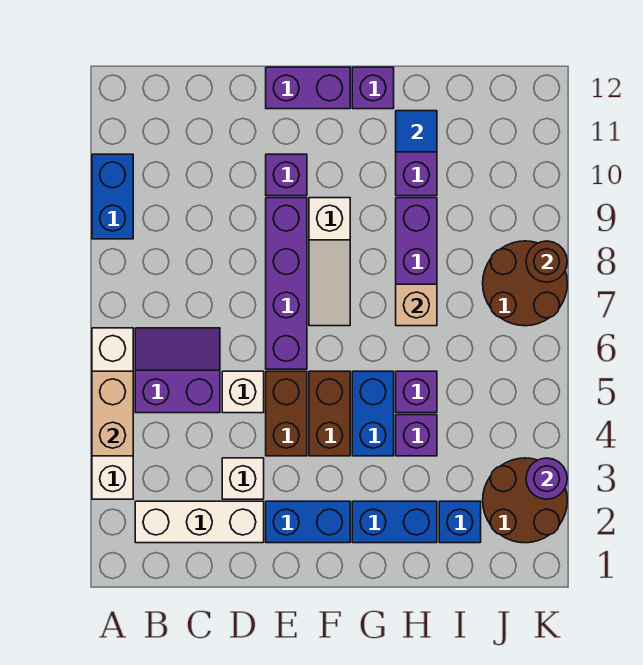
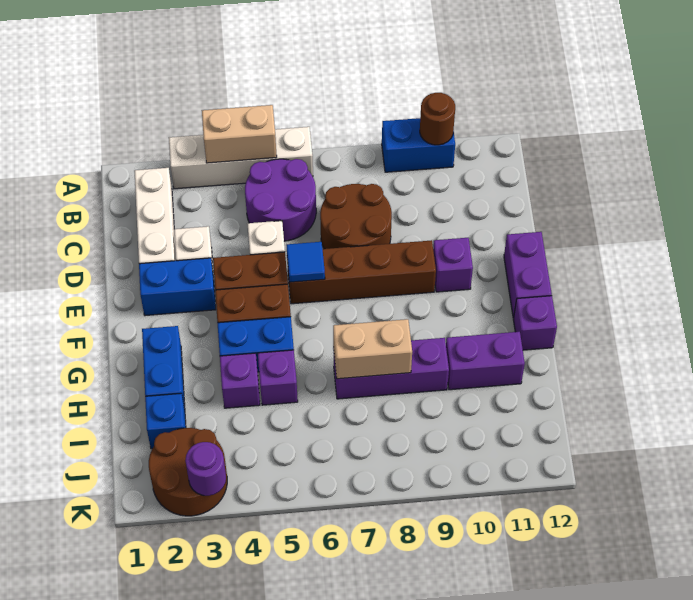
purple 2x2 slope [135,328,220,413] -> purple 2x2 round brick [245,159,316,241]
blue 1x2 brick [266,501,350,543] -> blue 1x2 brick turned to [139,258,216,316]
purple 1x4 brick [266,198,307,369] -> brown 1x4 brick [287,240,436,304]
white 1x3 slope [309,198,350,326] -> none
tan 1x1 brick [396,284,437,326] -> tan 1x2 brick [333,319,412,379]
blue 1x1 tile [396,111,437,152] -> blue 1x1 tile moved to [287,242,325,282]
brown 2x2 round brick [483,241,567,326] -> brown 2x2 round brick moved to [320,184,392,249]
brown 1x1 round brick [526,241,567,282] -> brown 1x1 round brick moved to [420,93,455,145]

